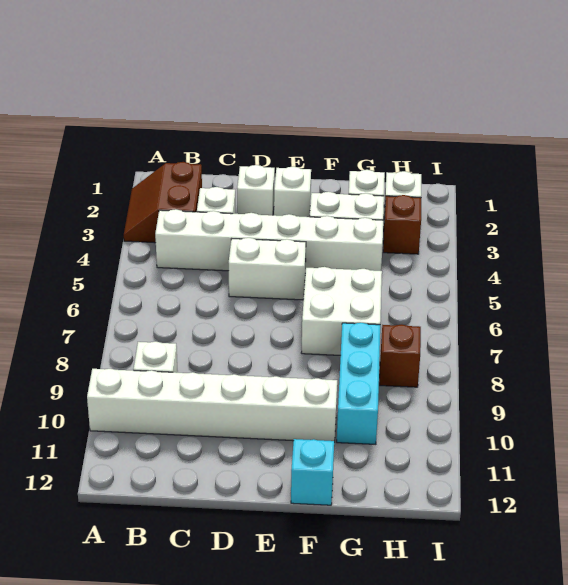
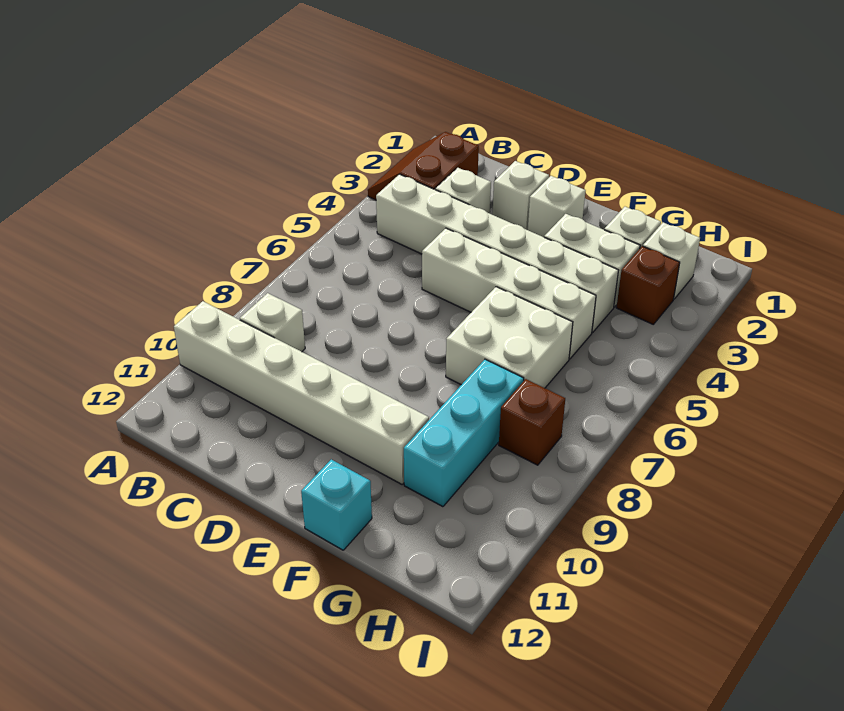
white 1x2 brick [229,238,306,300] -> white 1x4 brick [422,228,596,359]

